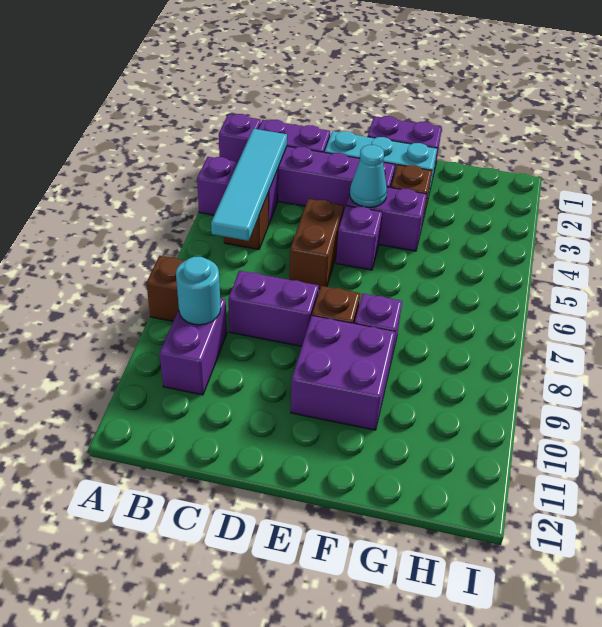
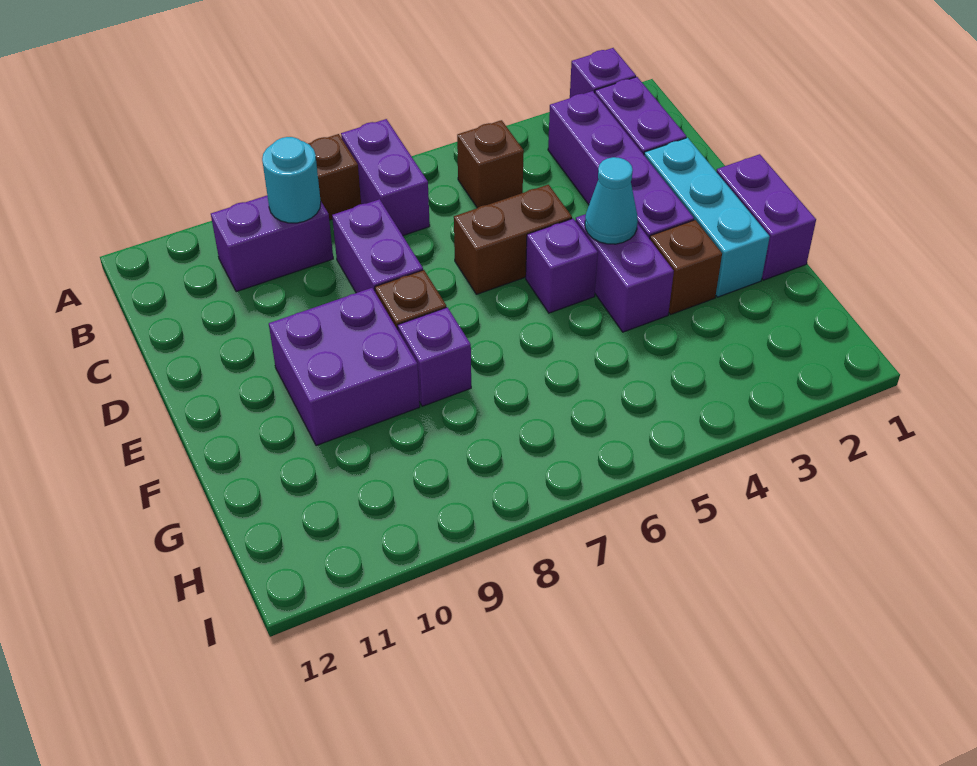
purple 1x2 brick [197,157,278,225] -> purple 1x2 brick moved to [341,119,430,236]
cyan 1x4 tile [211,129,287,241] -> none

